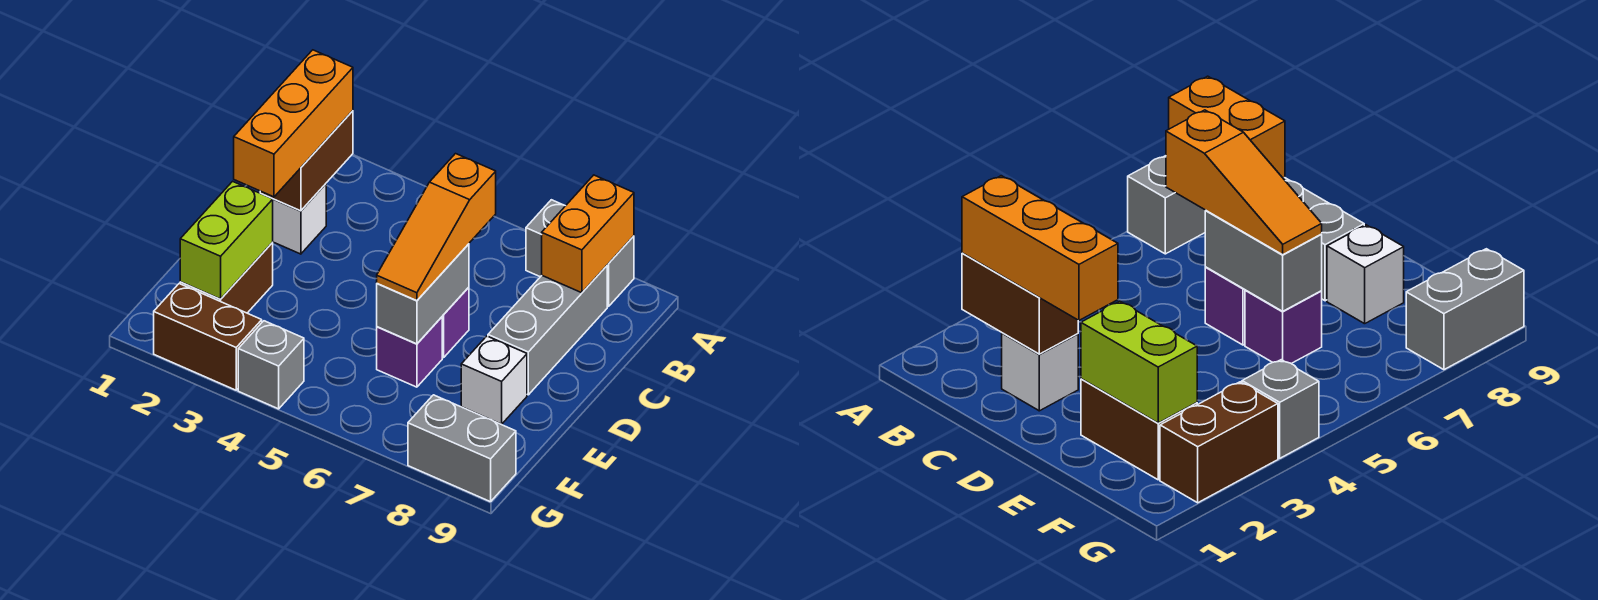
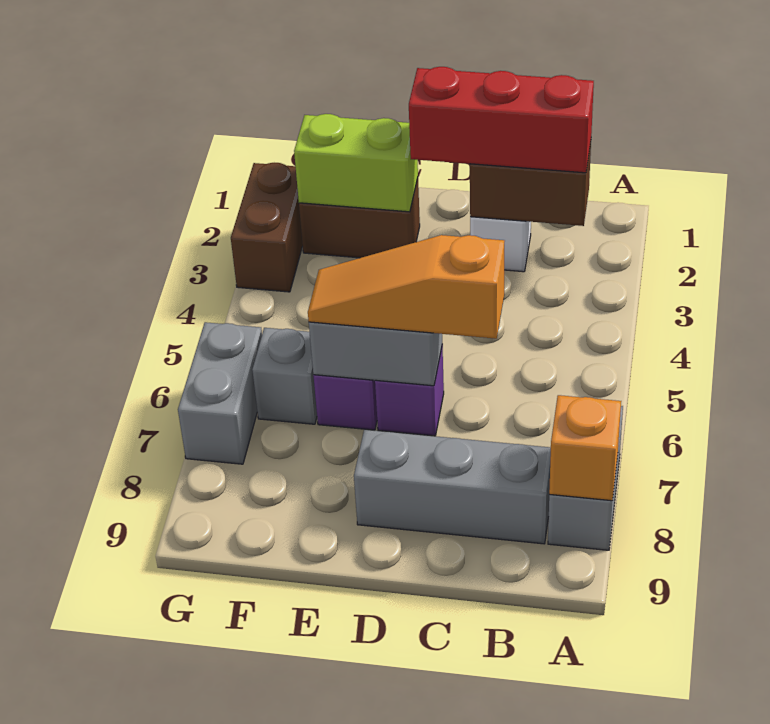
orange 1x2 brick [542,175,634,293] -> orange 1x1 brick [549,395,621,501]
orange 1x3 brick [234,50,353,197] -> red 1x3 brick [409,67,594,173]
white 1x1 brick [461,336,527,424] -> none
grey 1x1 brick [238,321,304,409] -> grey 1x1 brick moved to [252,328,317,424]
grey 1x2 brick [408,395,516,502] -> grey 1x2 brick moved to [178,322,262,464]

